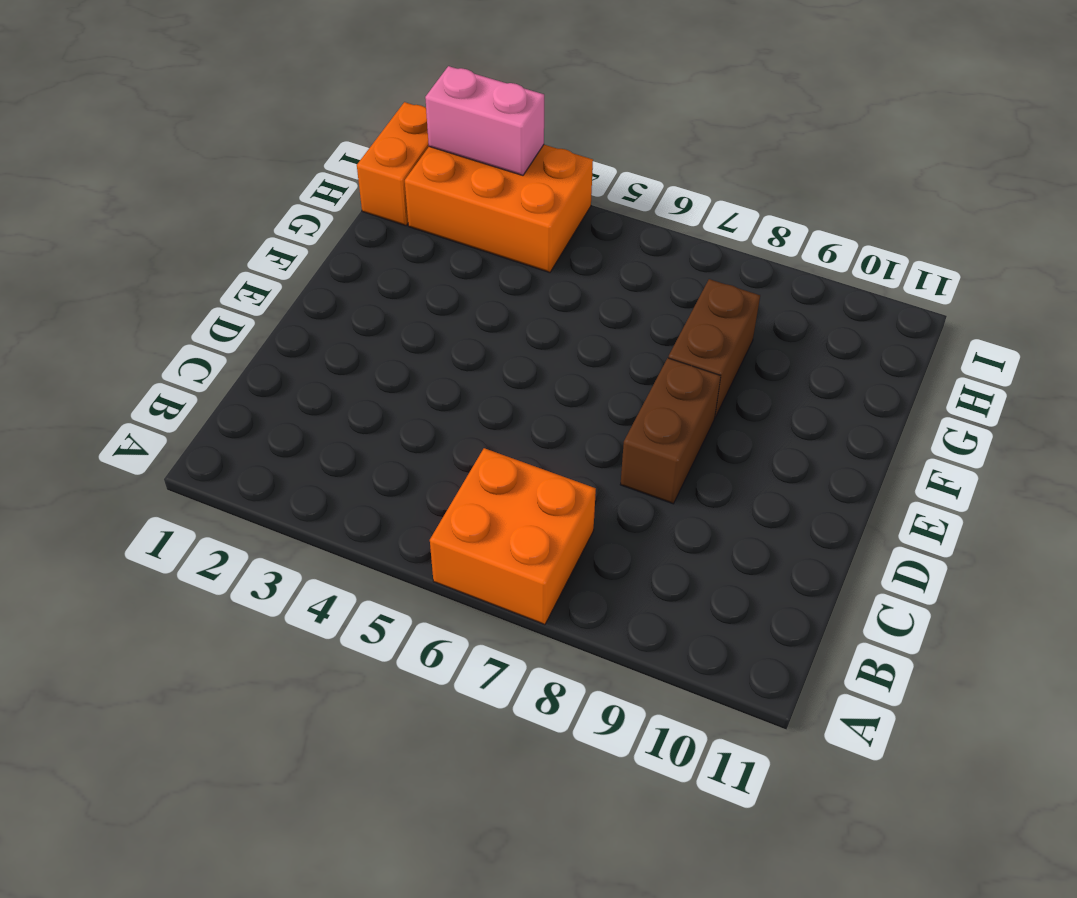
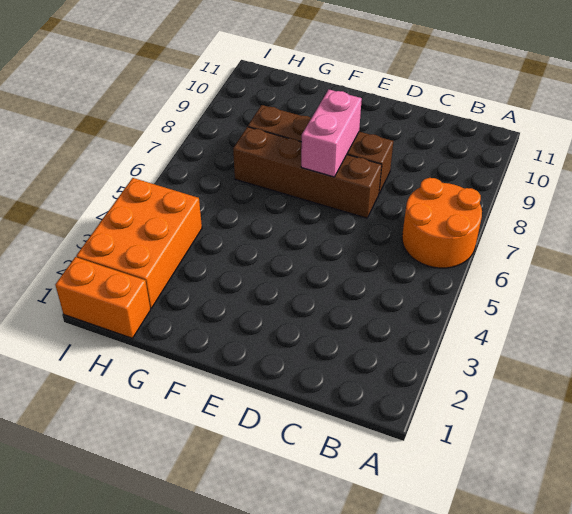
orange 2x2 brick [430,448,596,625] -> orange 2x2 round brick [402,178,482,268]
none -> brown 1x4 brick [233,127,382,218]
pink 1x2 brick [425,66,544,175] -> pink 1x2 brick moved to [301,89,362,177]

